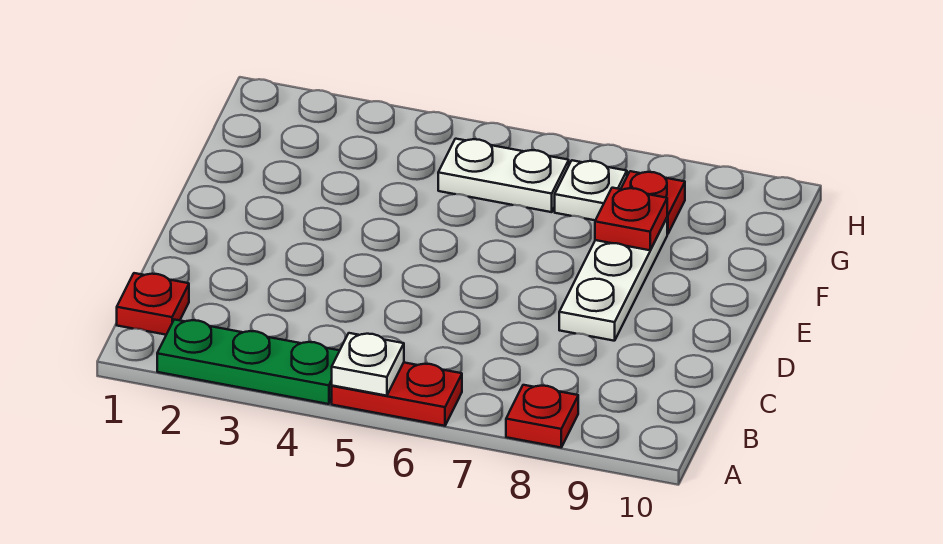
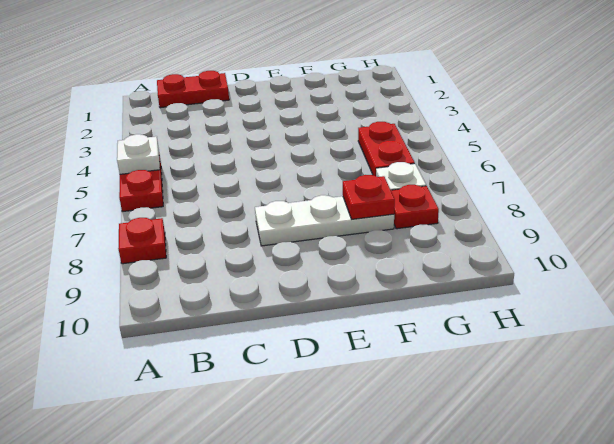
green 1x3 plate [157,320,340,404] -> none
red 1x1 plate [117,273,189,335] -> red 1x2 plate [157,71,229,108]
white 1x2 plate [438,139,569,212] -> red 1x2 plate [358,122,415,176]

